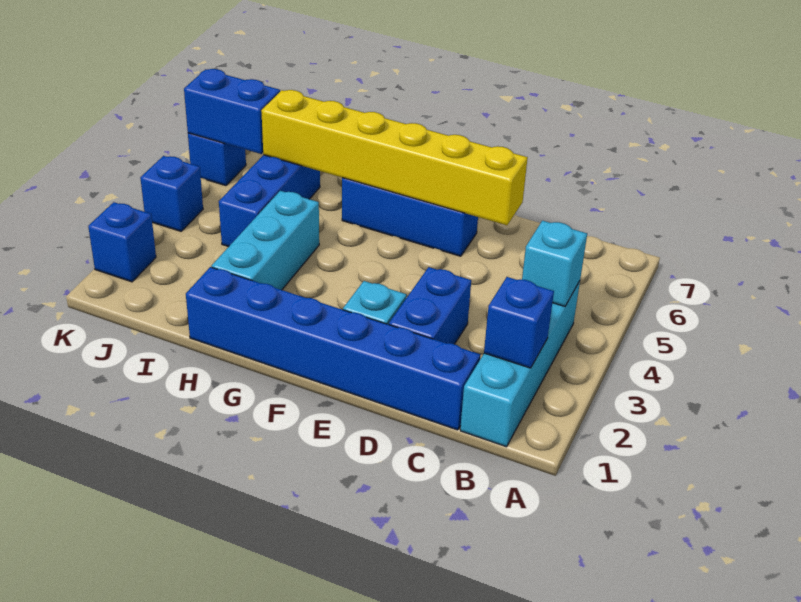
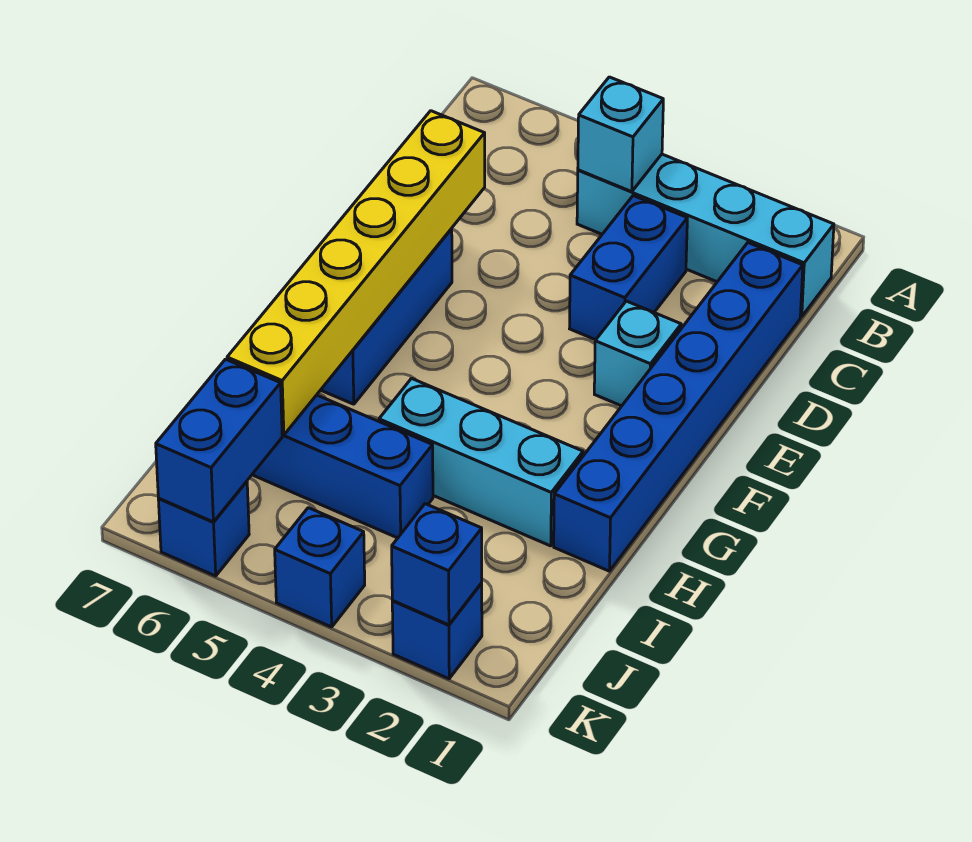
blue 1x1 brick [484,277,554,368] -> blue 1x1 brick moved to [392,504,482,625]
blue 1x2 brick [389,267,471,344] -> blue 1x2 brick turned to [570,196,687,340]

